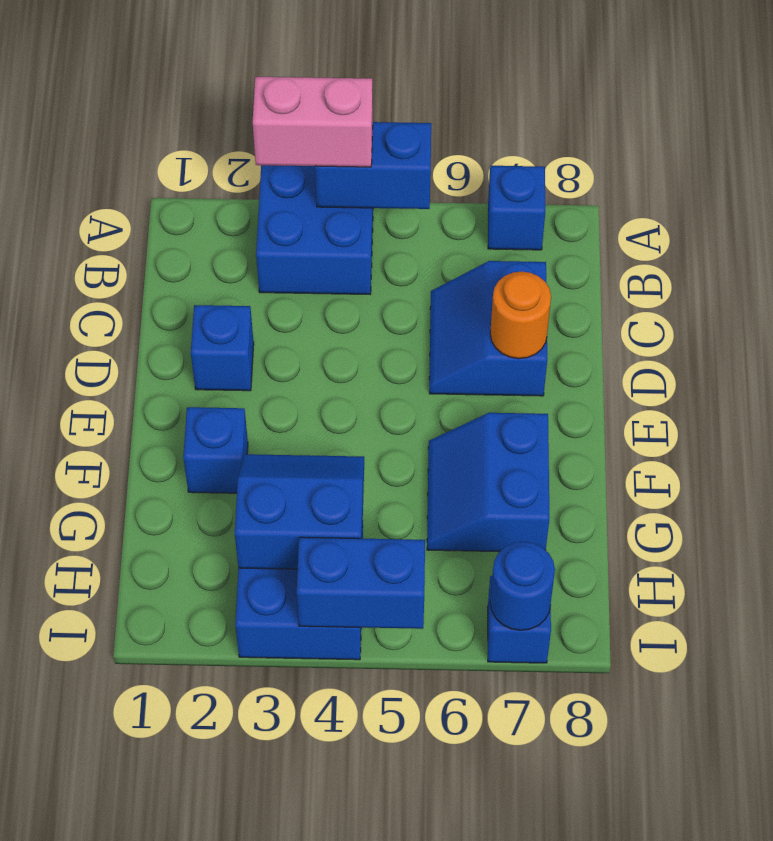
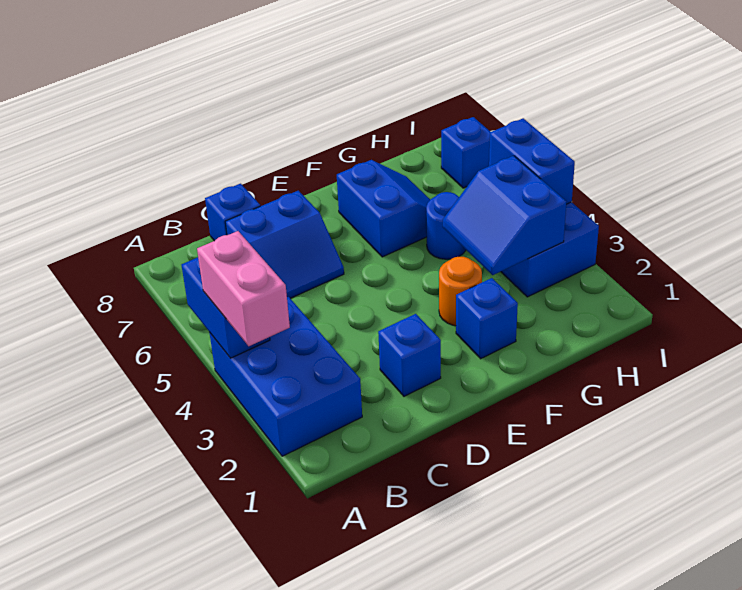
blue 2x2 brick [256,165,373,294] -> blue 2x3 brick [209,297,362,456]
blue 1x1 brick [488,166,545,250] -> blue 1x1 brick moved to [205,184,260,241]
orange 1x1 round brick [490,272,551,359] -> orange 1x1 round brick moved to [439,256,482,326]
blue 2x2 slope [427,413,549,552] -> blue 2x2 slope turned to [337,160,430,257]
blue 1x1 round brick [490,542,555,630] -> blue 1x1 round brick moved to [426,192,466,259]

